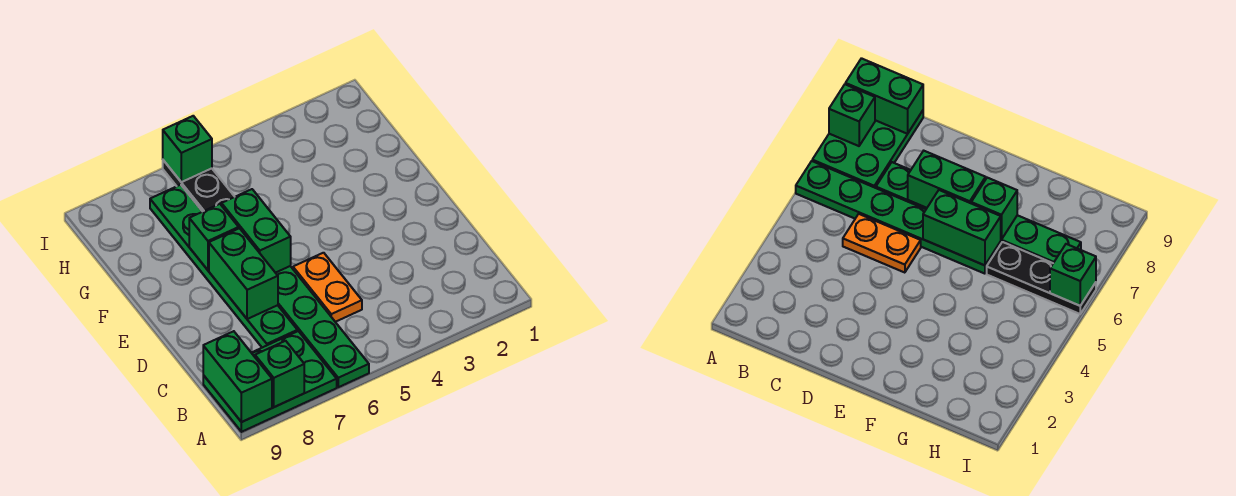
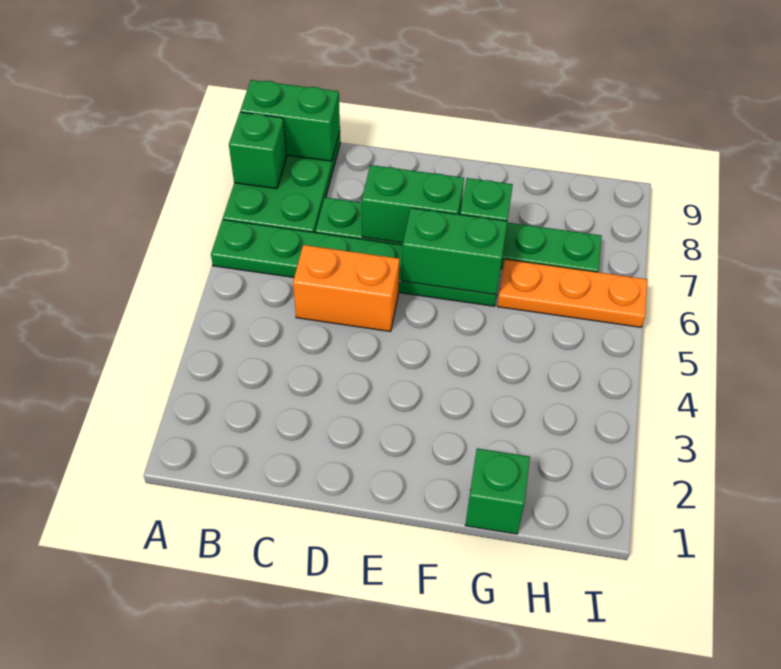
orange 1x2 plate [293,253,362,322] -> orange 1x2 brick [293,245,400,332]
black 1x3 plate [163,160,235,212] -> orange 1x3 plate [497,259,647,327]
green 1x1 brick [163,116,212,182] -> green 1x1 brick moved to [465,448,530,534]

